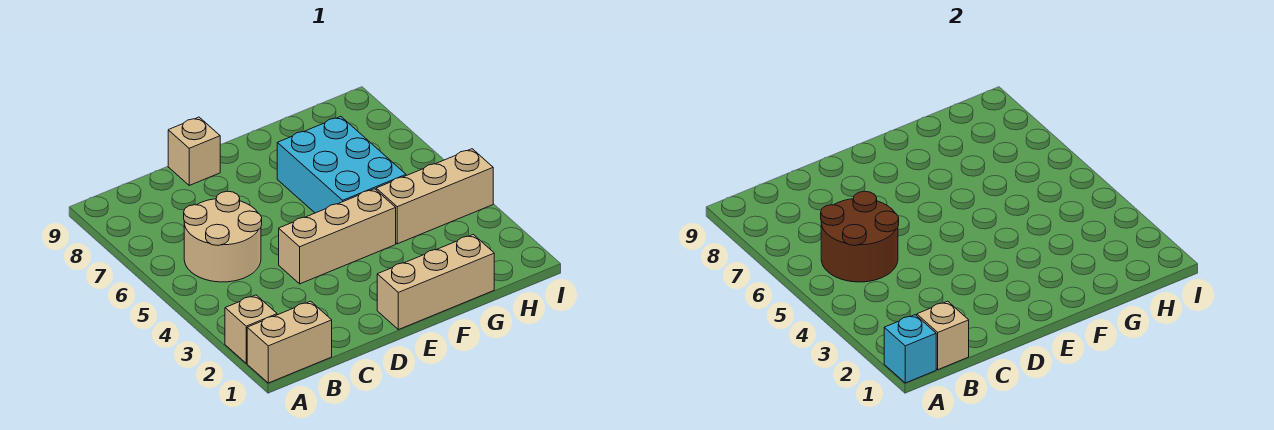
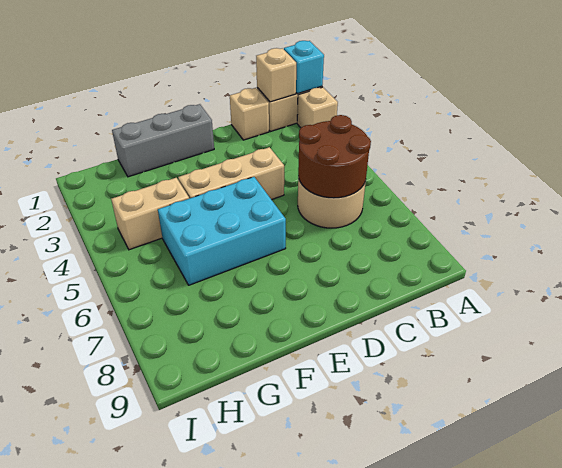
tan 1x1 brick [168,117,220,185] -> tan 1x1 brick moved to [230,88,269,140]
tan 1x3 brick [377,234,494,330] -> grey 1x3 brick [112,104,214,177]
cyan 2x3 brick [277,116,406,213] -> cyan 2x3 brick turned to [158,177,286,285]
tan 1x3 brick [376,149,493,244] -> tan 1x2 brick [111,178,189,250]

